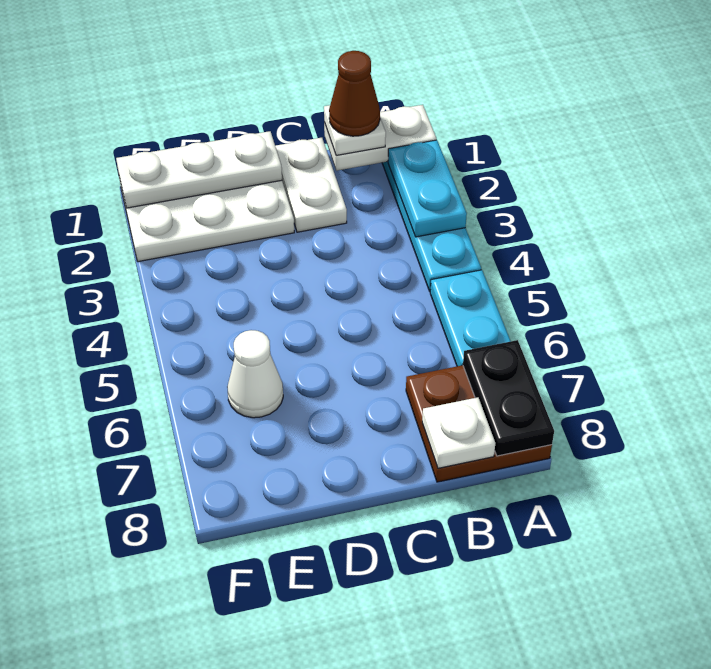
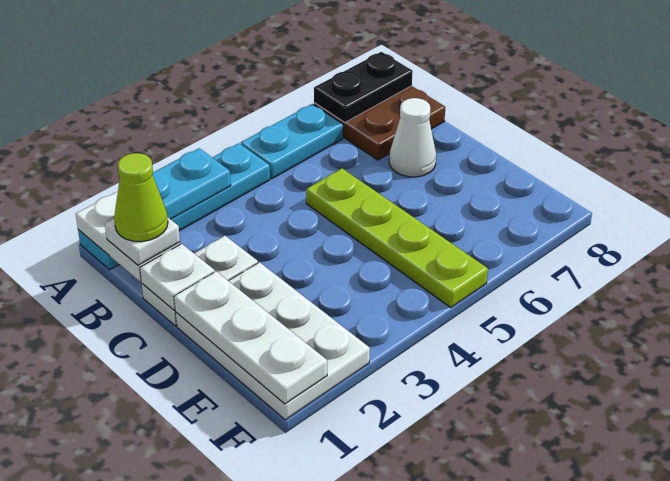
brown 1x1 cone [329,51,380,136] -> lime 1x1 cone [114,153,168,242]
white 1x1 plate [422,397,495,468] -> white 1x1 plate moved to [140,244,215,310]
none -> lime 1x4 plate [306,169,488,307]
white 1x1 cone [227,330,283,418] -> white 1x1 cone moved to [389,98,436,177]

